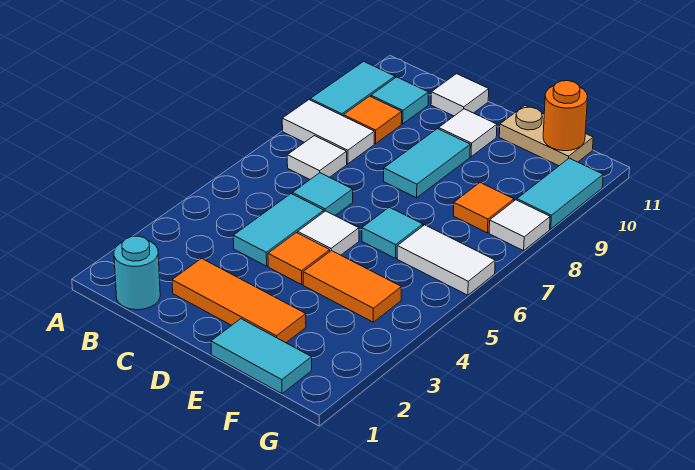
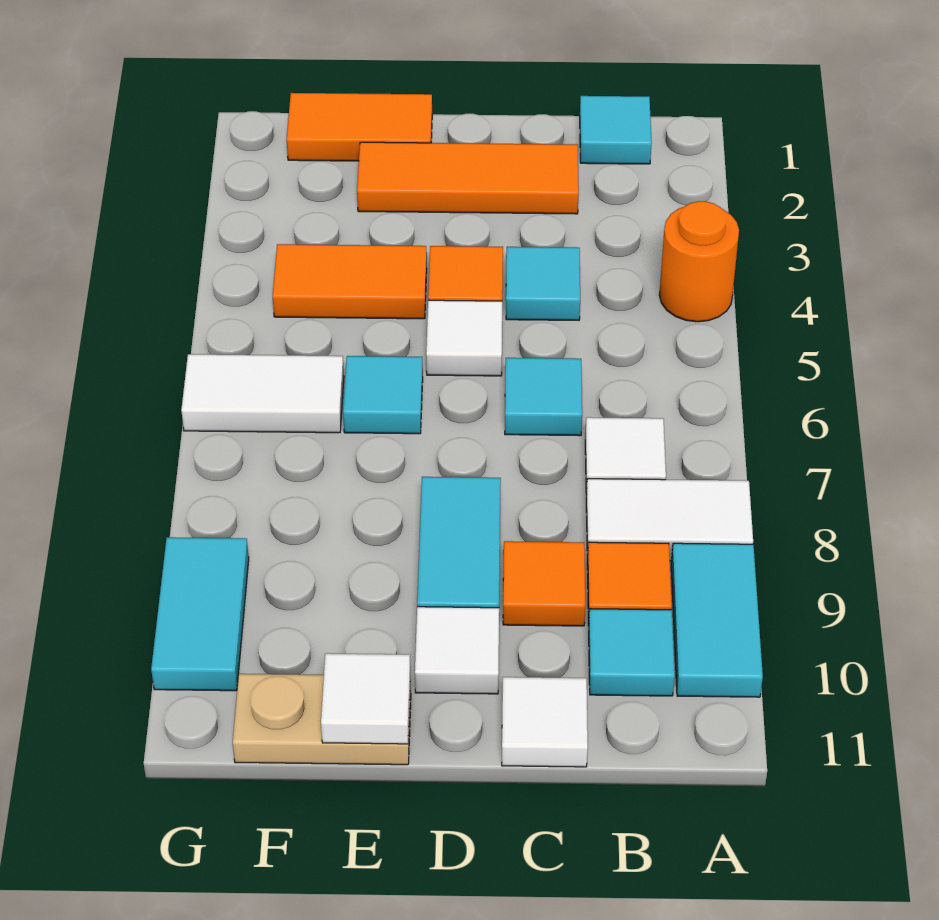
cyan 1x1 round brick [114,236,160,310] -> cyan 1x1 tile [580,96,652,164]
cyan 1x2 tile [233,194,324,266] -> cyan 1x1 tile [506,247,580,320]
cyan 1x2 tile [211,319,312,394] -> orange 1x2 tile [287,93,432,161]
orange 1x1 tile [454,183,514,233] -> orange 1x1 tile moved to [503,541,585,626]
orange 1x1 round brick [543,81,587,151] -> orange 1x1 round brick moved to [659,201,739,322]
white 1x1 tile [489,200,550,251] -> white 1x1 tile moved to [321,653,410,744]

